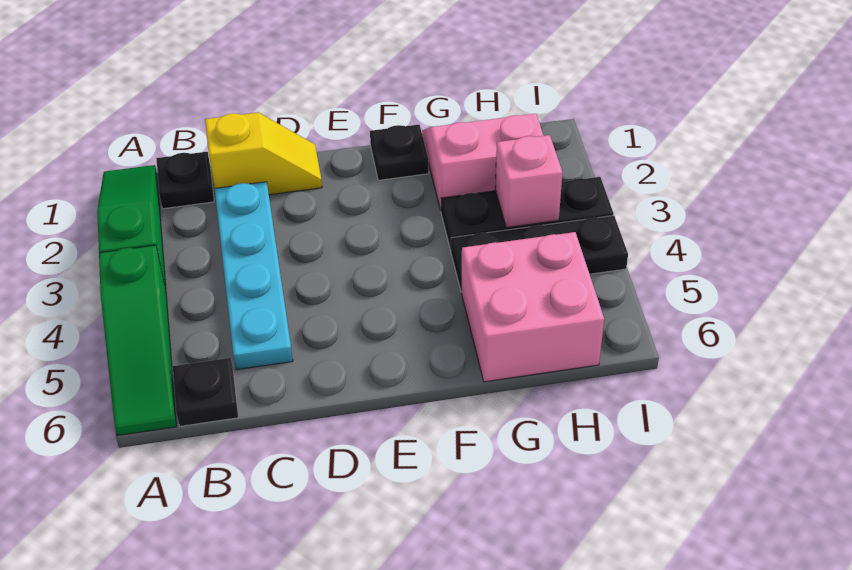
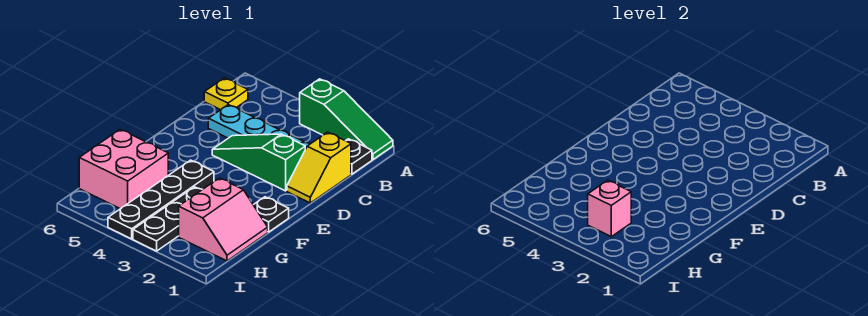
green 1x3 slope [99,245,177,436] -> green 1x3 slope moved to [212,134,305,191]
black 1x1 plate [173,358,238,426] -> yellow 1x1 plate [204,78,248,110]
black 1x3 plate [451,215,628,292] -> black 1x4 plate [108,160,214,239]

